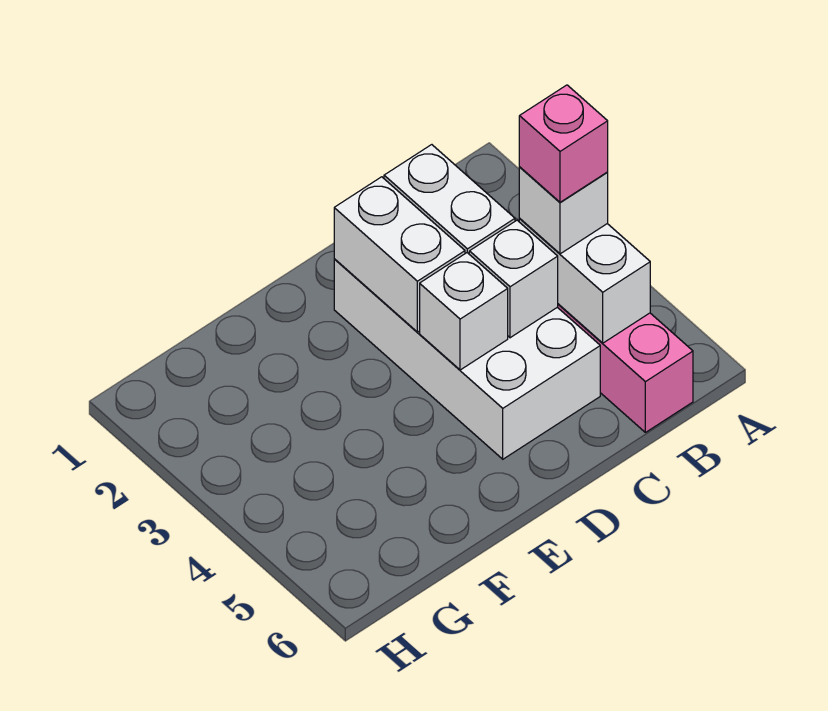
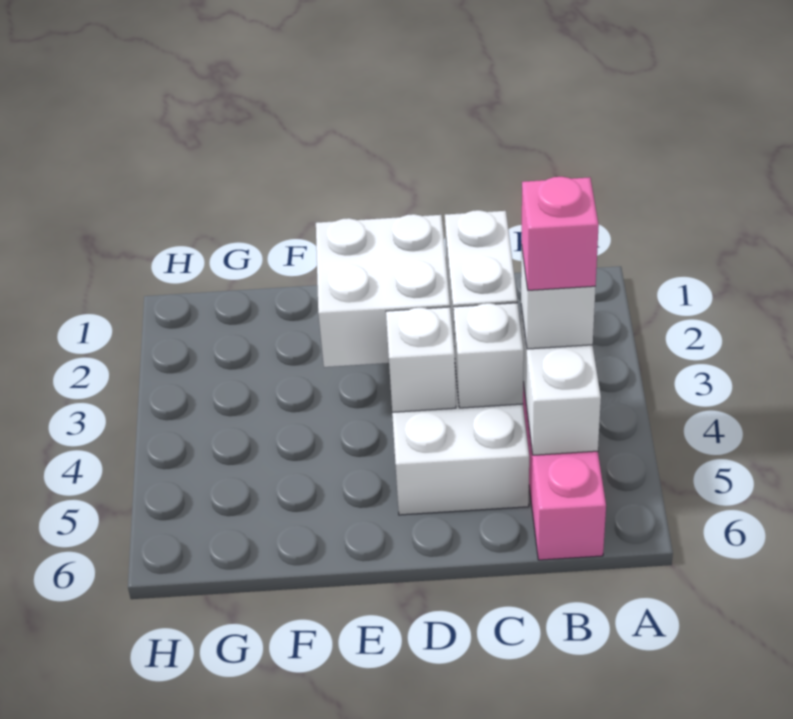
white 1x2 brick [334,177,465,332] -> white 2x2 brick [316,214,450,367]

